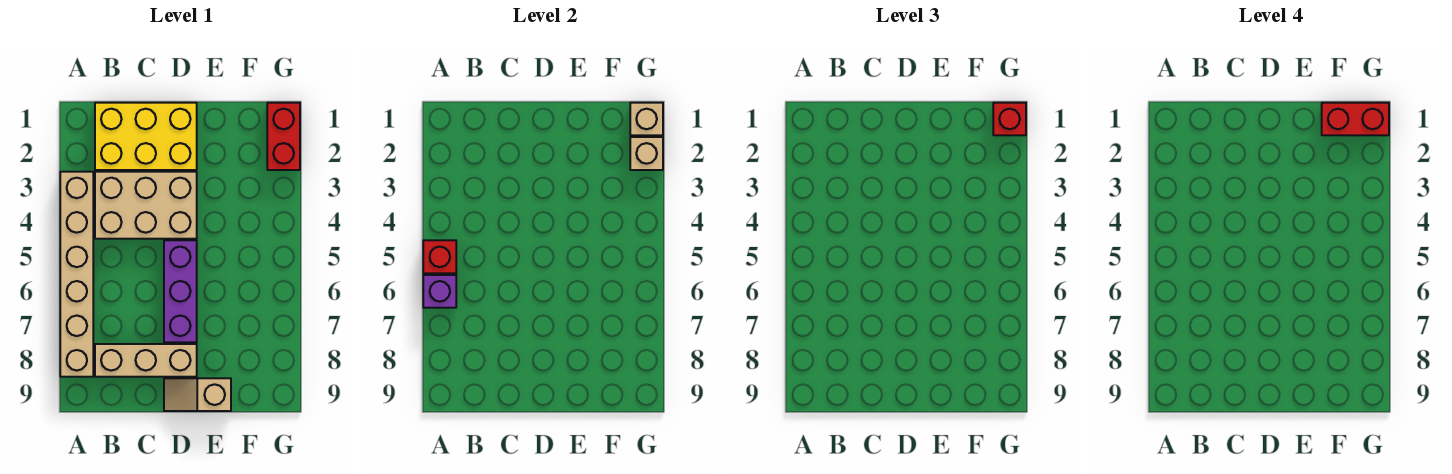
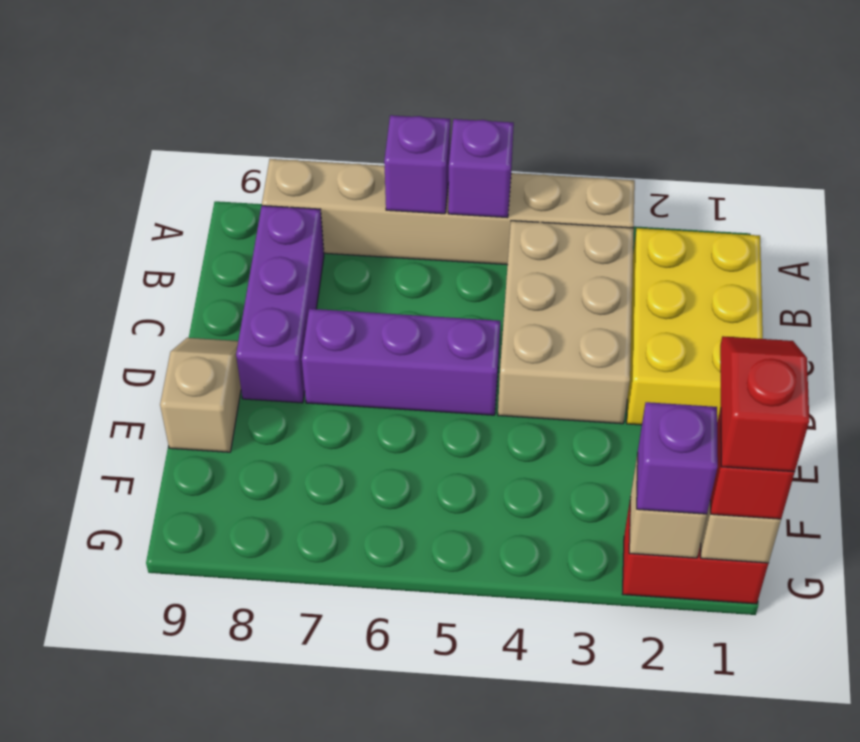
red 1x1 brick [423,240,456,273] -> purple 1x1 brick [448,119,514,218]
tan 1x3 brick [95,344,197,377] -> purple 1x3 brick [236,206,324,403]
red 1x2 brick [1322,103,1389,135] -> red 1x2 slope [720,336,809,472]
none -> purple 1x1 brick [637,402,718,514]

